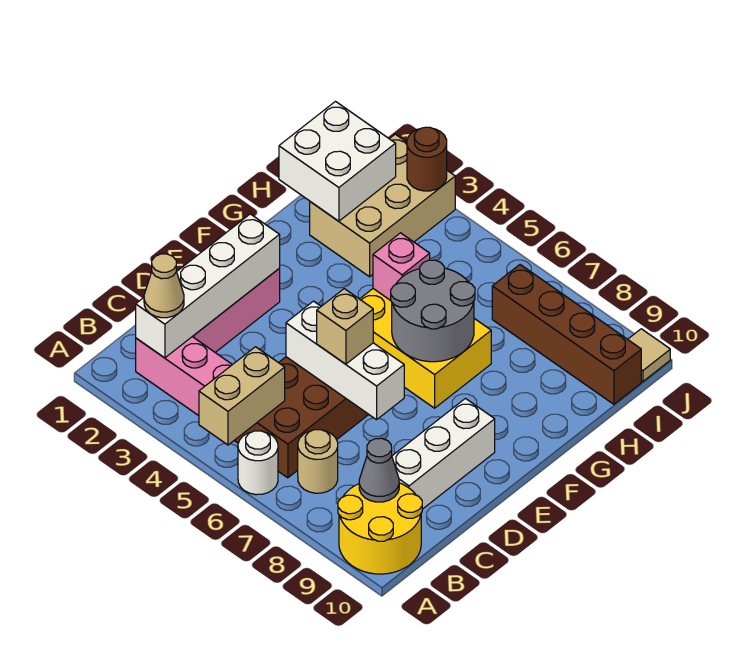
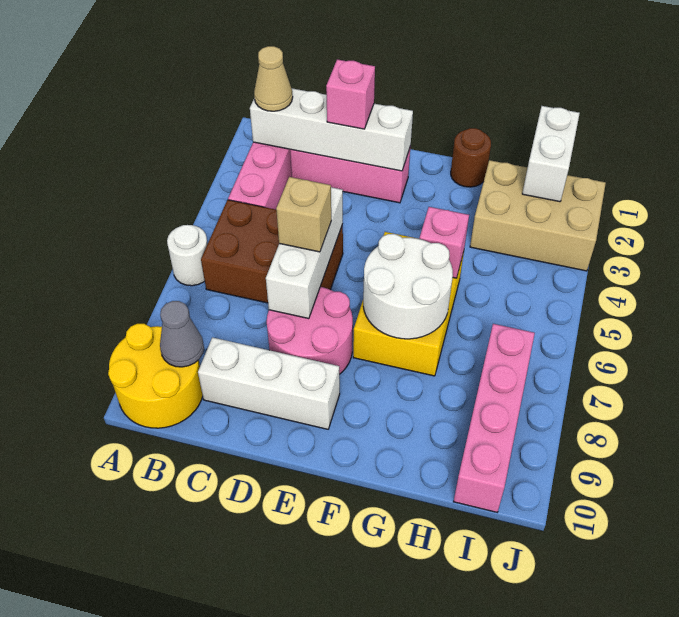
tan 1x2 brick [199,347,285,445] -> none
tan 1x1 round brick [298,430,338,493] -> none
none -> pink 1x1 brick [326,59,375,129]
none -> pink 2x2 round brick [267,287,353,374]
grey 2x2 round brick [391,260,475,362] -> white 2x2 round brick [363,234,453,339]
white 2x2 brick [279,102,396,221] -> white 1x2 brick [522,106,580,202]
brown 1x4 brick [492,265,641,404] -> pink 1x4 brick [454,324,535,512]
brown 1x1 round brick [407,127,447,191] -> brown 1x1 round brick moved to [451,128,491,187]
tan 1x1 tile [628,329,670,382] -> none

